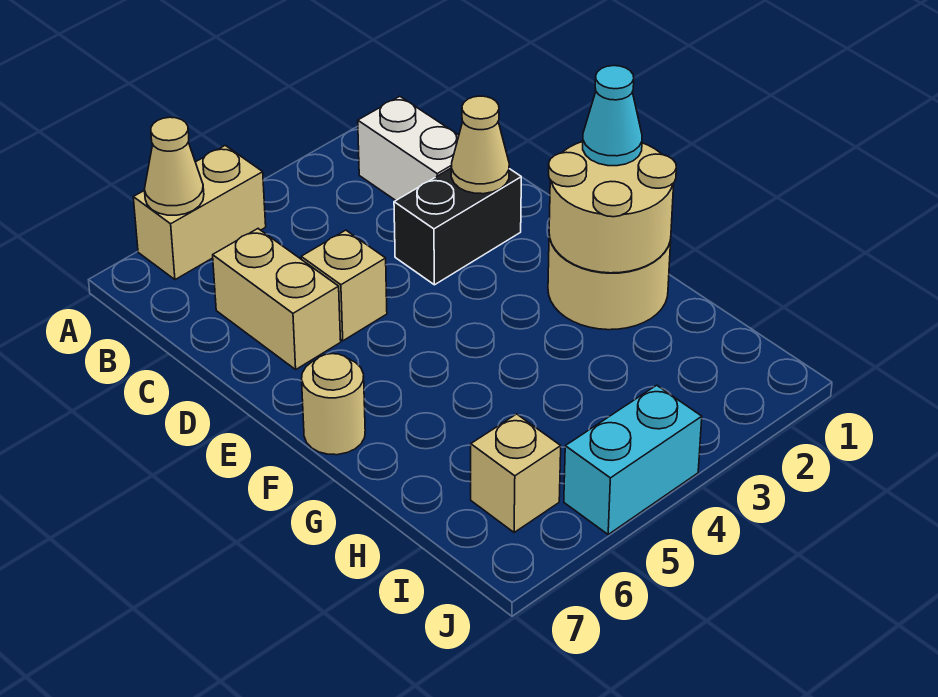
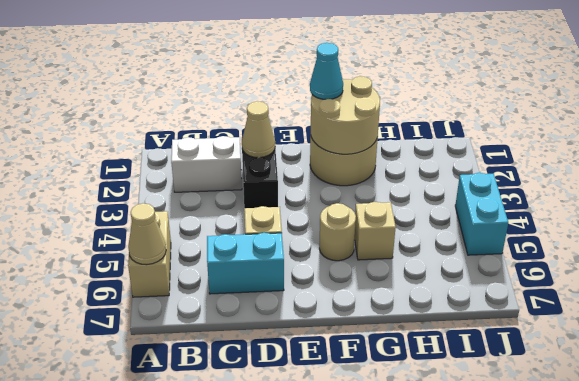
tan 1x2 brick [213,229,341,369] -> cyan 1x2 brick [207,233,284,294]
tan 1x1 round brick [302,354,365,455] -> tan 1x1 round brick moved to [319,203,356,261]
tan 1x1 brick [471,414,561,533] -> tan 1x1 brick moved to [355,202,396,260]

